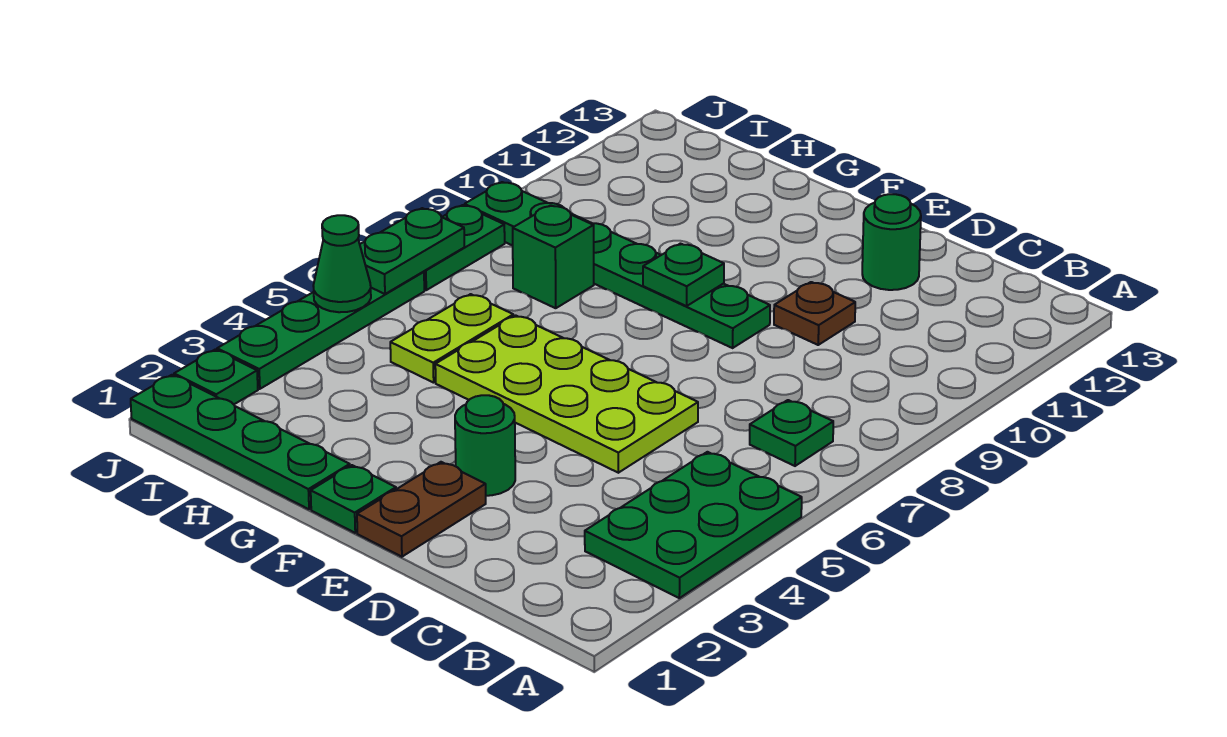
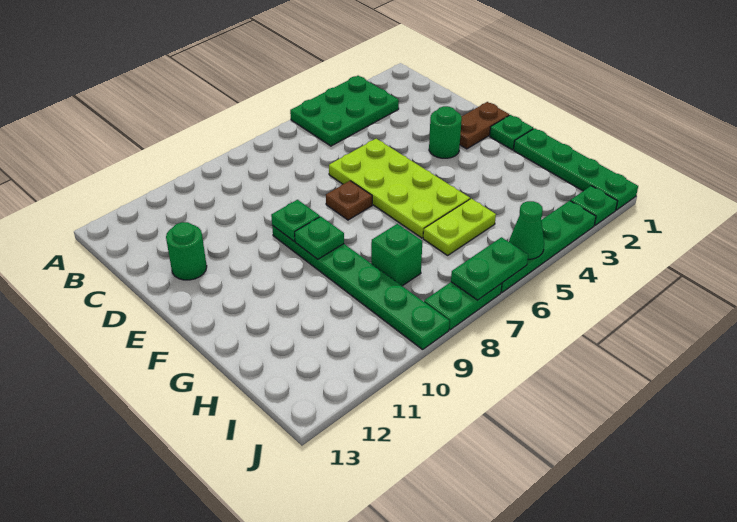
green 1x1 plate [750,400,833,466] -> green 1x1 plate moved to [271,200,320,241]
brown 1x1 plate [774,282,855,345] -> brown 1x1 plate moved to [326,181,372,220]

